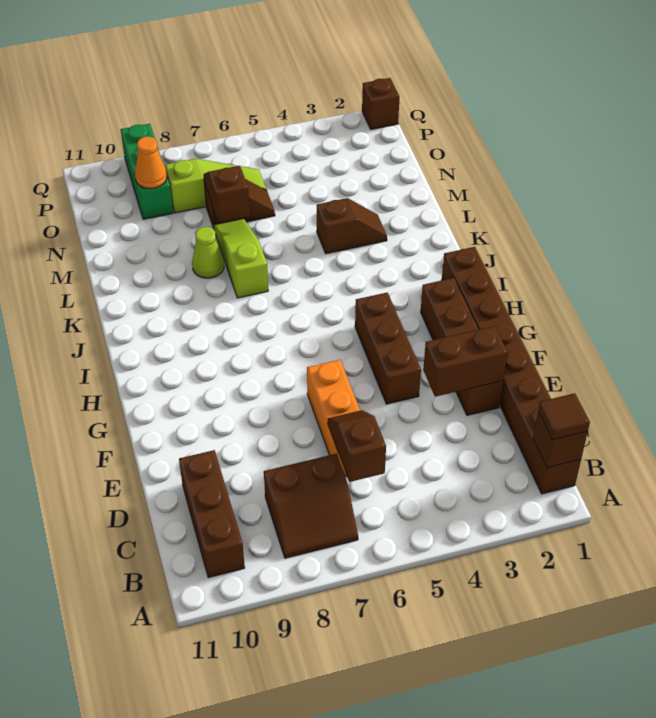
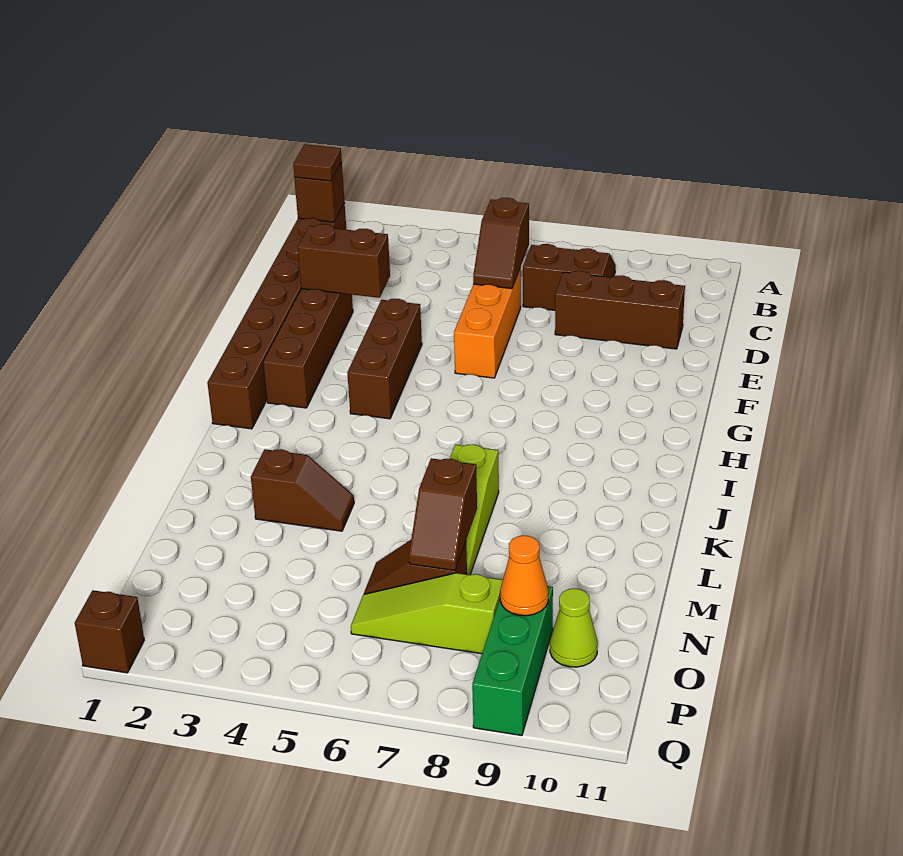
brown 1x3 brick [179,450,245,578] -> brown 1x3 brick turned to [555,271,685,349]
brown 1x2 slope [317,198,387,254] -> brown 1x2 slope turned to [251,449,354,531]
lime 1x1 cone [192,227,224,278] -> lime 1x1 cone moved to [550,589,598,667]

